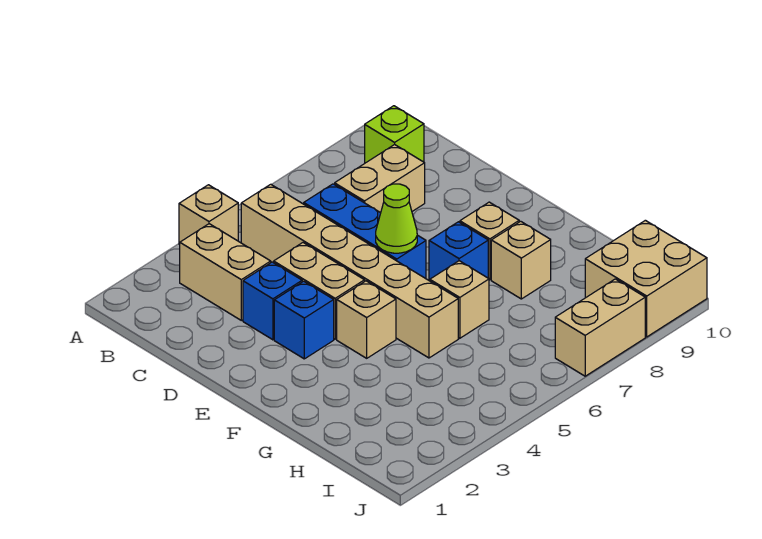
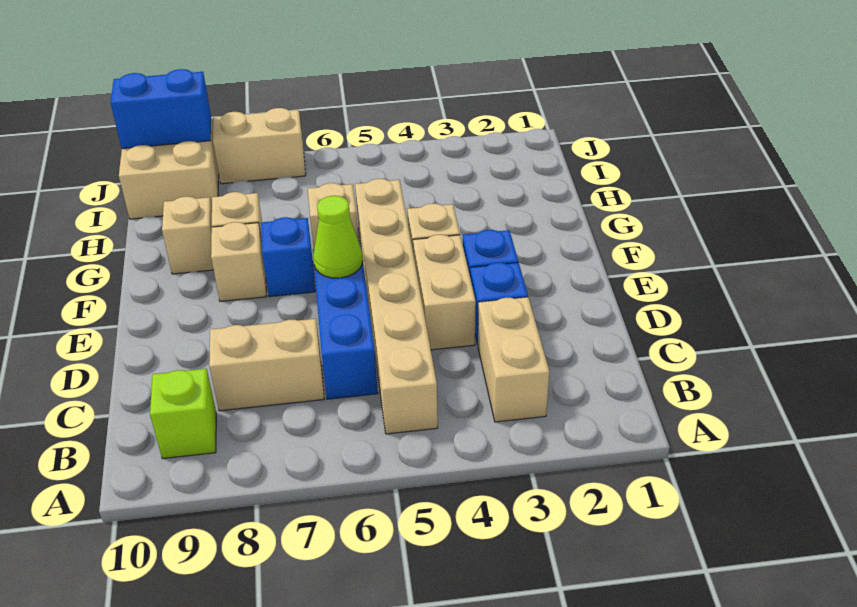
tan 1x1 brick [179,185,238,245] -> tan 1x1 brick moved to [162,196,213,274]
none -> blue 1x2 brick [111,69,211,149]

